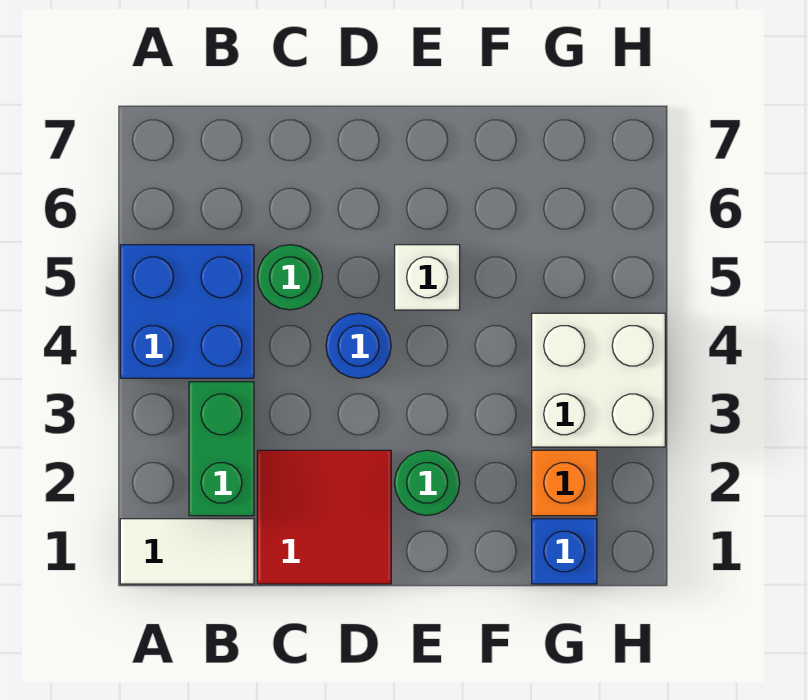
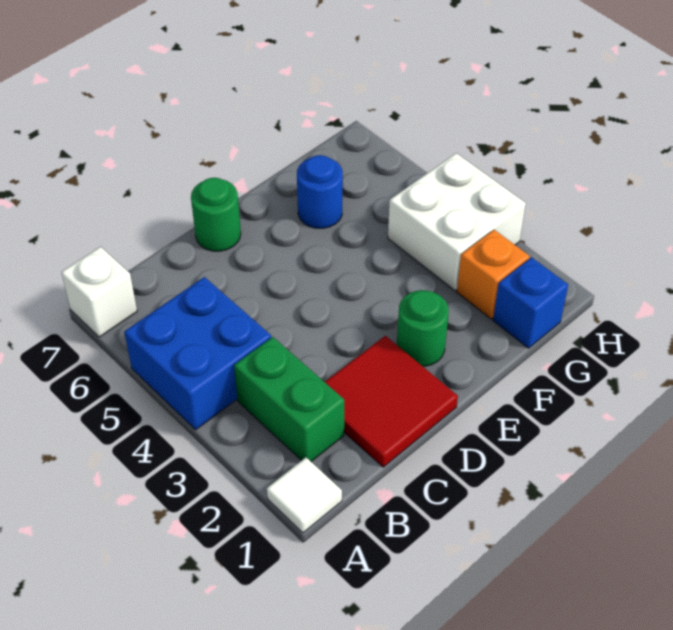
white 1x2 tile [120,519,254,584] -> white 1x1 tile [267,458,342,533]
green 1x1 round brick [257,245,323,310] -> green 1x1 round brick moved to [191,178,241,251]
blue 1x1 round brick [326,313,391,378] -> blue 1x1 round brick moved to [297,155,343,228]
white 1x1 brick [395,245,460,310] -> white 1x1 brick moved to [61,247,137,337]

